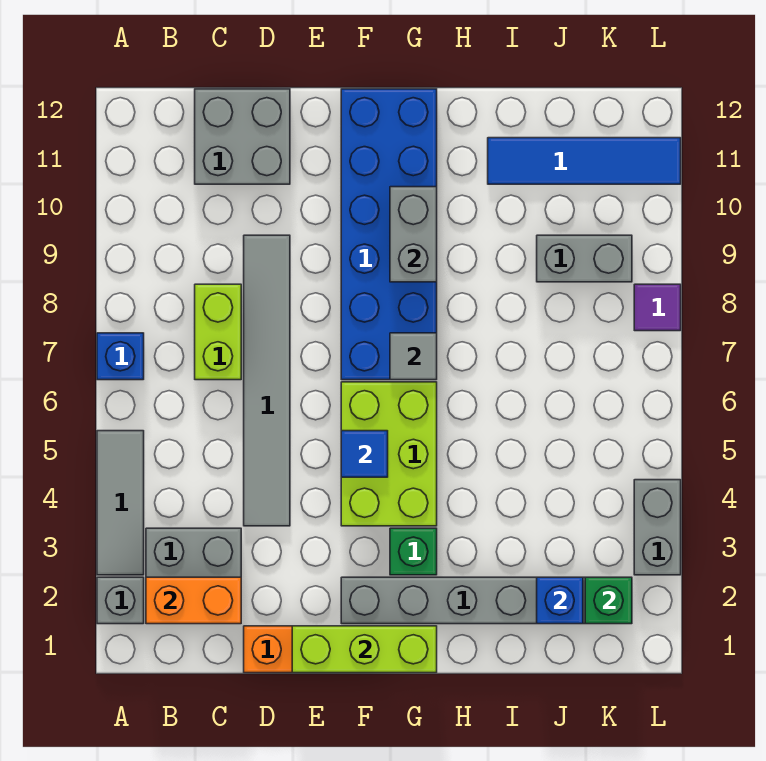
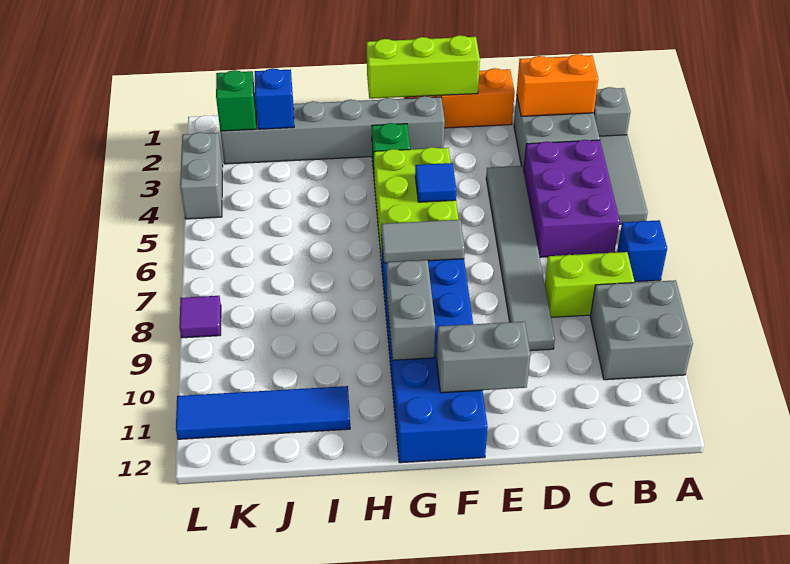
none -> purple 2x3 brick [524,140,620,257]
lime 1x2 brick [195,284,241,380] -> lime 1x2 brick turned to [545,252,634,317]
grey 2x2 brick [195,89,290,184] -> grey 2x2 brick moved to [590,280,693,380]
grey 1x1 tile [390,333,437,380] -> grey 1x2 tile [381,220,465,263]
grey 1x2 brick [537,235,632,282] -> grey 1x2 brick moved to [437,321,530,393]

